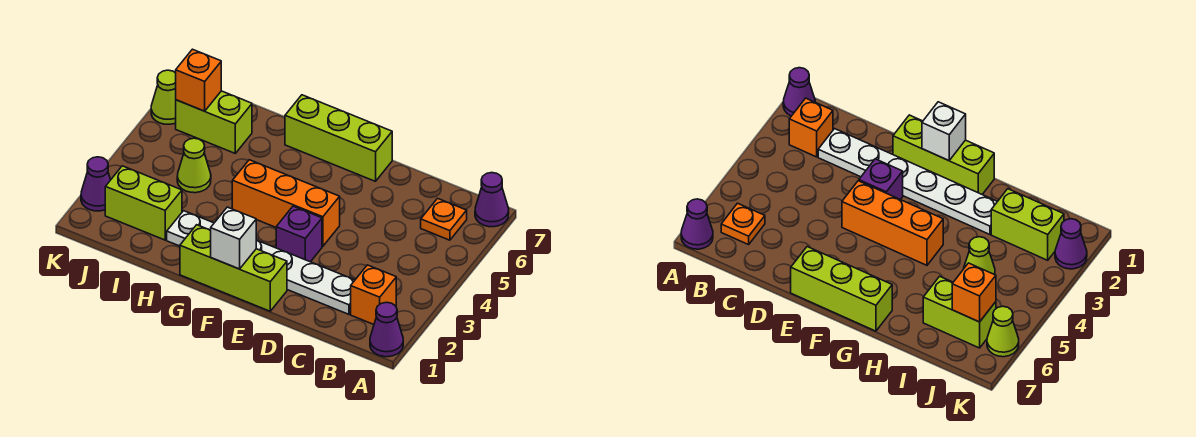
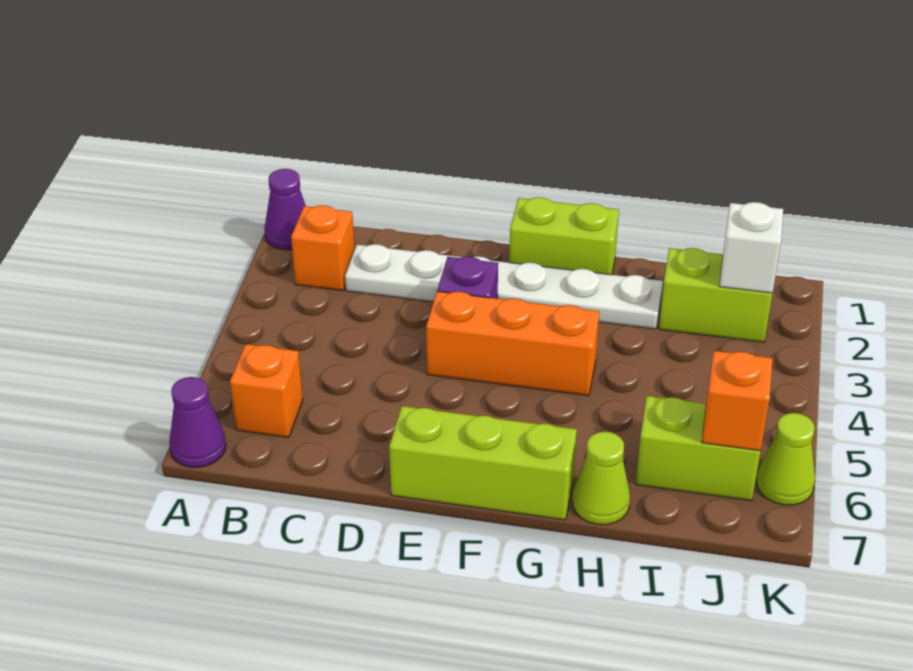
orange 1x1 plate [421,198,467,240] -> orange 1x1 brick [230,344,303,437]
lime 1x3 brick [180,225,287,311] -> lime 1x2 brick [509,197,619,275]
white 1x1 brick [211,207,256,269] -> white 1x1 brick moved to [720,202,783,293]
lime 1x1 cone [177,138,211,193] -> lime 1x1 cone moved to [573,432,630,525]
purple 1x1 cone [81,157,111,211] -> none

